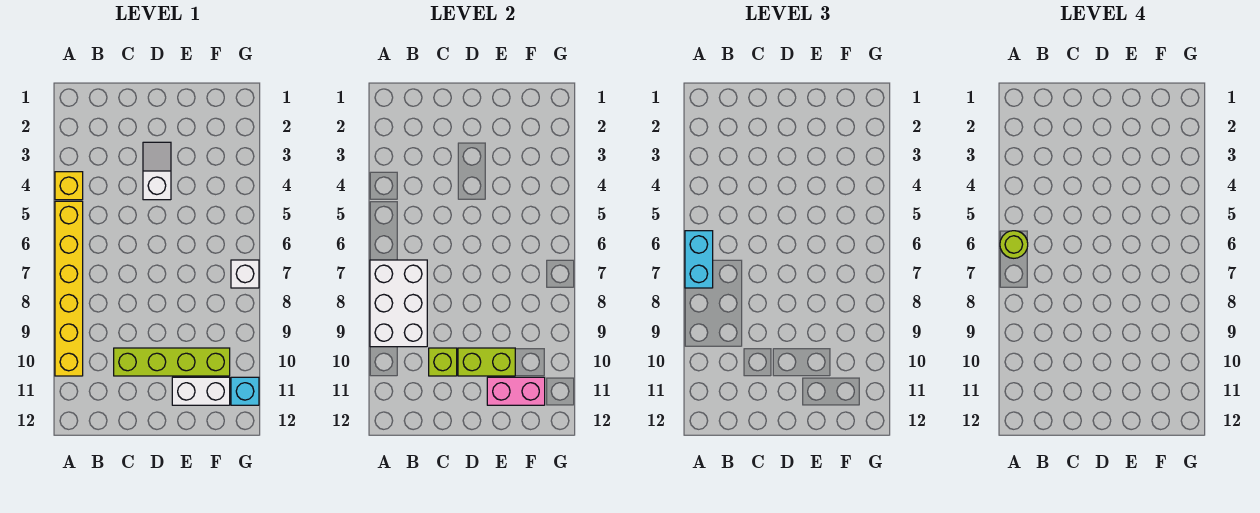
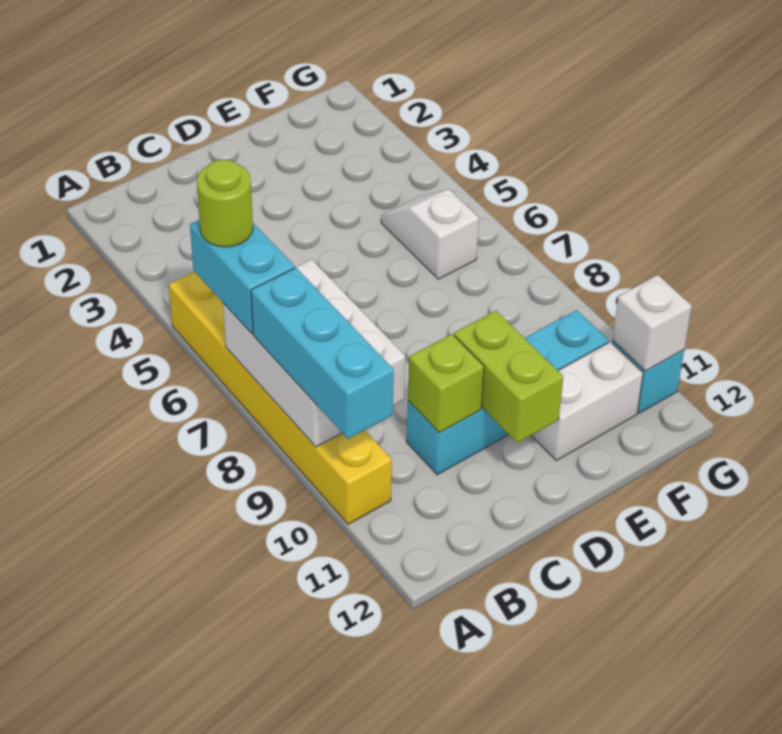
yellow 1x1 brick [55,172,83,200] -> none
none -> cyan 1x3 brick [251,268,394,439]
lime 1x4 brick [114,348,230,376] -> cyan 1x4 brick [407,310,609,475]
white 1x2 slope [143,142,171,200] -> white 1x2 slope moved to [381,190,479,279]
lime 1x2 brick [458,348,515,376] -> lime 1x2 brick turned to [454,311,563,443]
pink 1x2 brick [487,377,545,405] -> none
white 1x1 brick [231,260,259,288] -> white 1x1 brick moved to [612,275,692,371]

